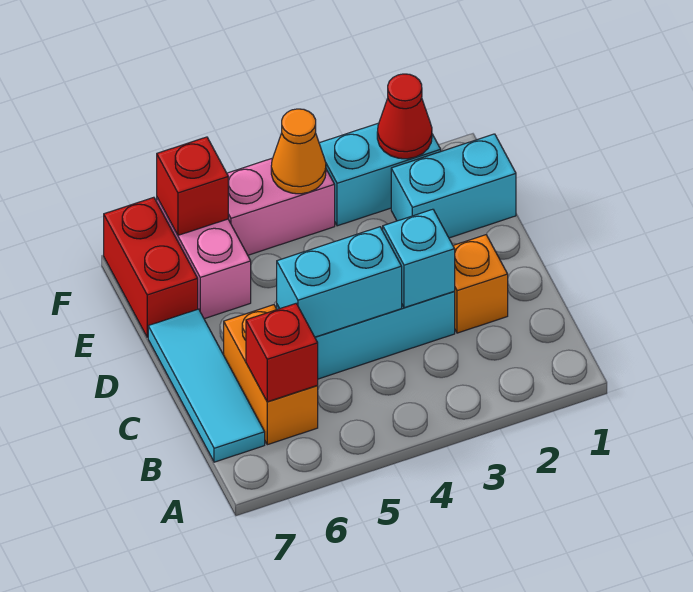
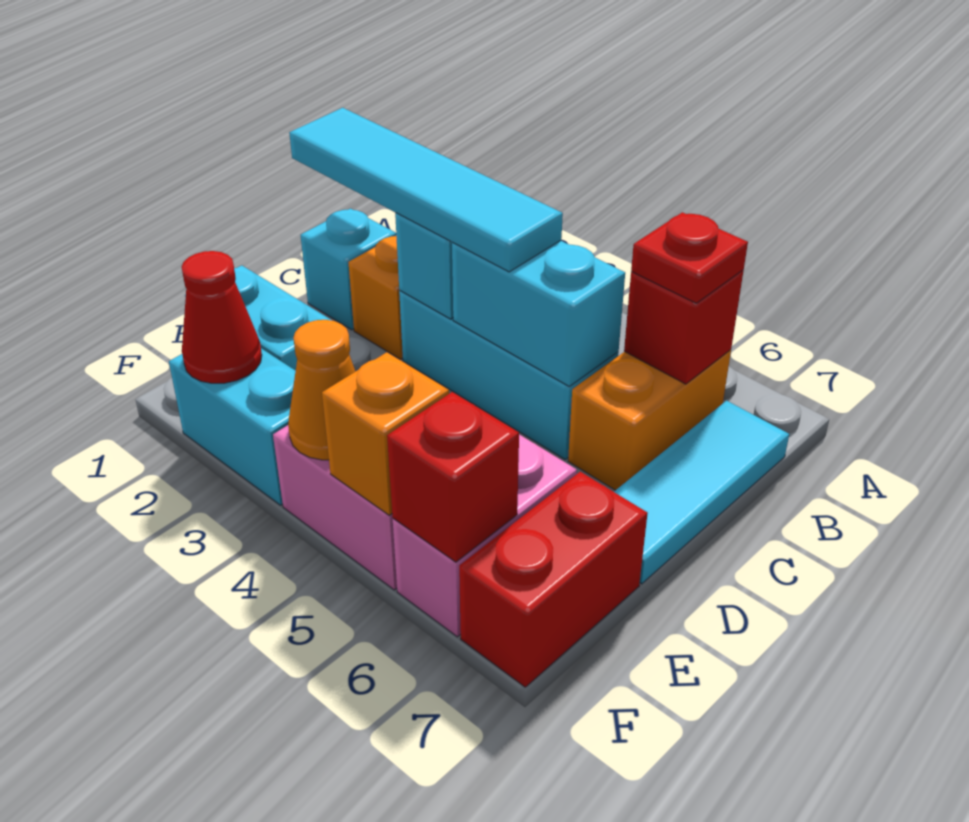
none -> red 1x1 plate [631,212,748,303]
none -> cyan 1x1 brick [301,209,396,330]
none -> cyan 1x4 tile [289,108,563,272]
none -> orange 1x1 brick [322,352,449,515]

